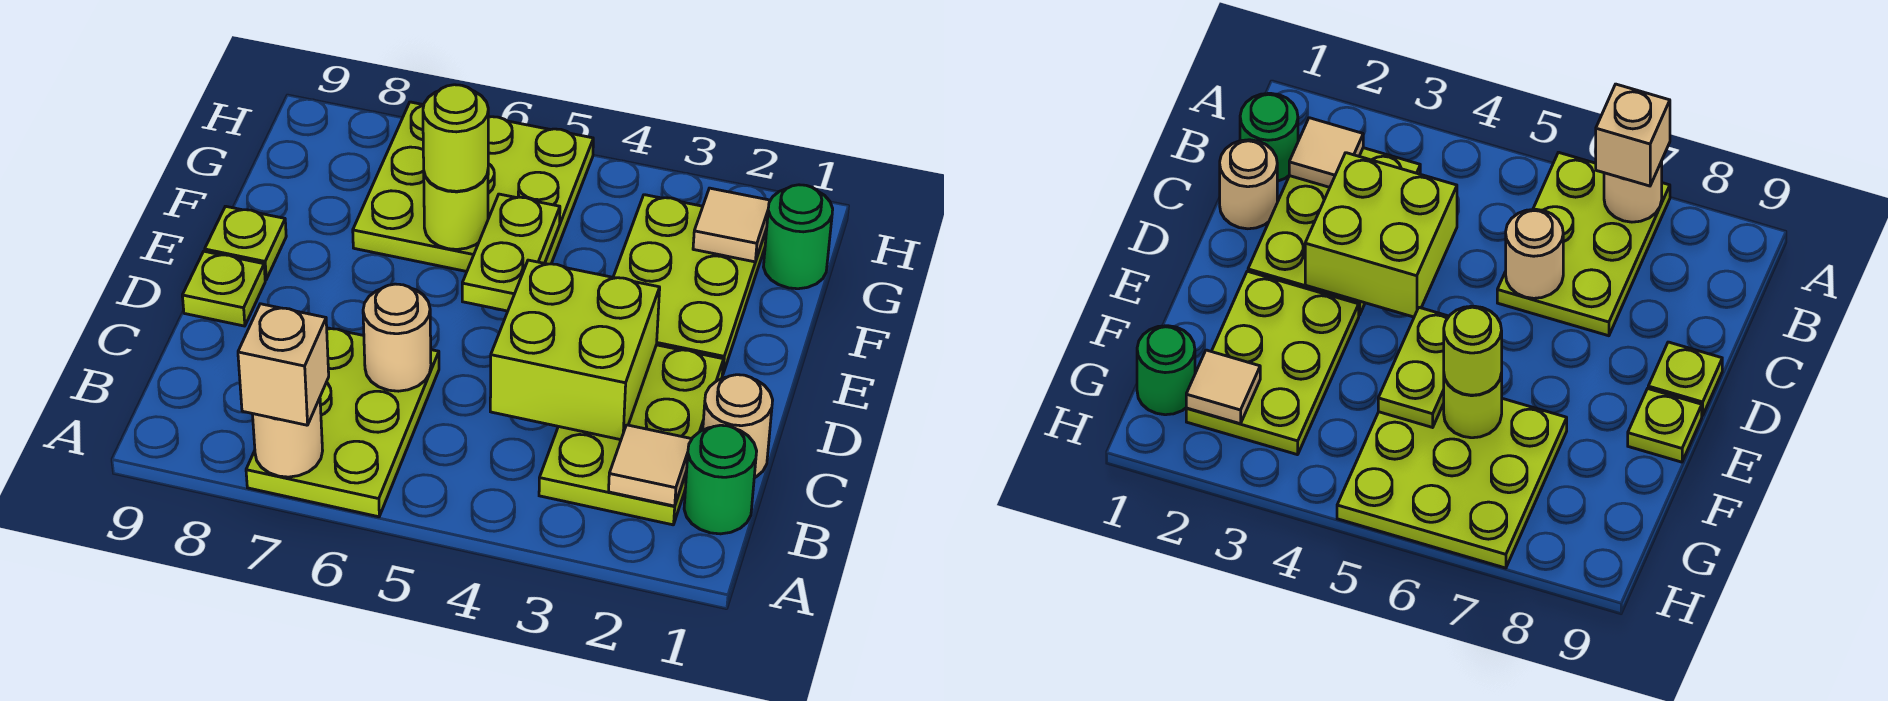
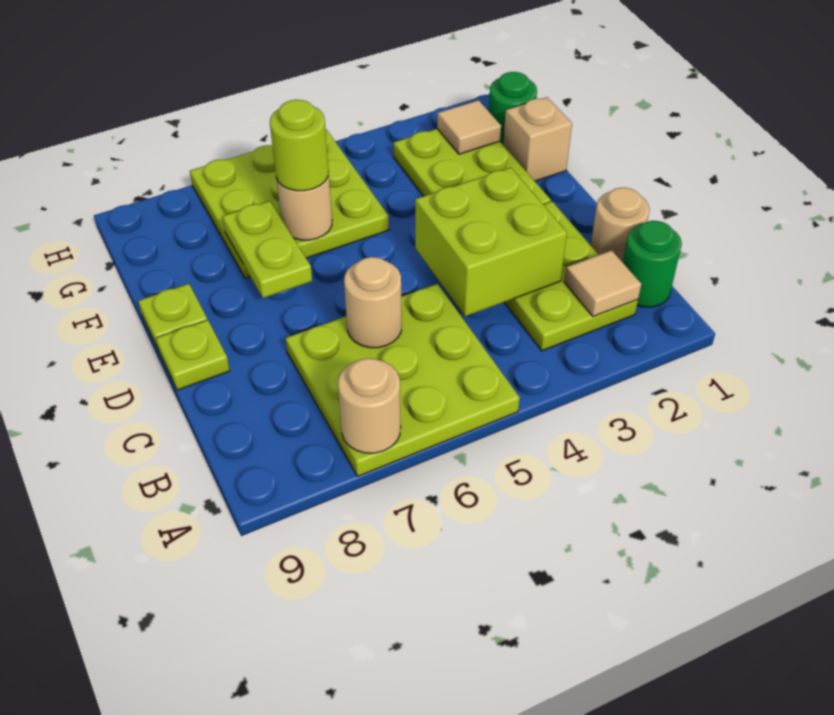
lime 2x3 plate [246,328,439,517] -> lime 3x3 plate [285,284,520,476]
tan 1x1 brick [238,304,329,425] -> tan 1x1 brick moved to [503,97,572,181]
lime 1x2 plate [462,194,560,311] -> lime 1x2 plate moved to [222,201,312,298]
lime 1x1 round brick [424,172,488,249] -> tan 1x1 round brick [276,173,332,240]

